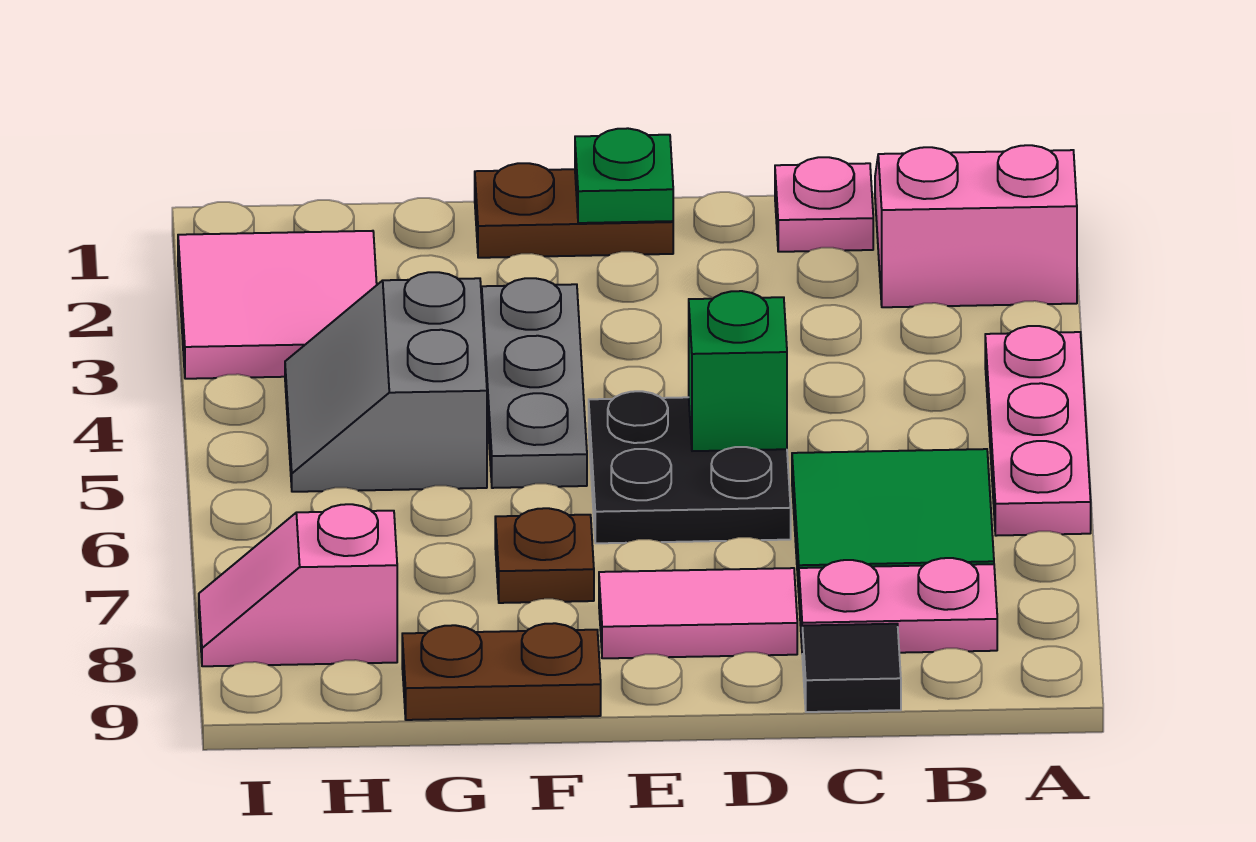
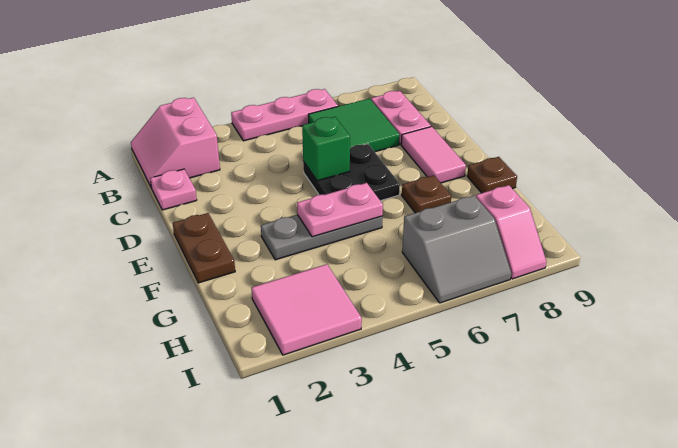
black 1x1 tile [802,624,901,712] -> none
green 1x1 plate [575,128,673,223] -> none
none -> pink 1x2 plate [297,183,383,237]
brown 1x2 plate [402,623,601,720] -> brown 1x1 plate [467,157,517,193]
grey 2x2 slope [285,272,487,492] -> grey 2x2 slope moved to [402,196,511,303]

